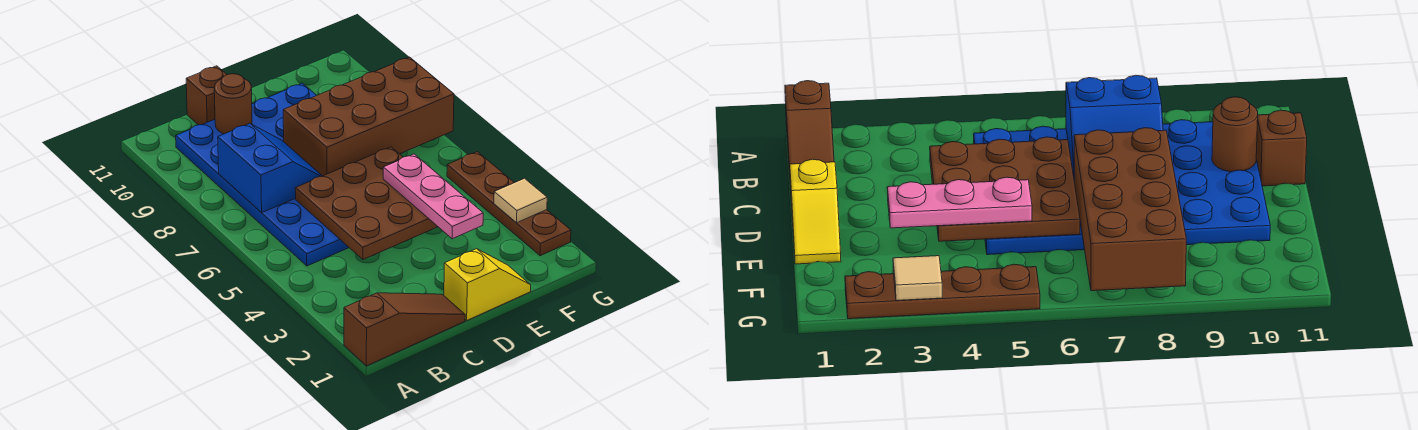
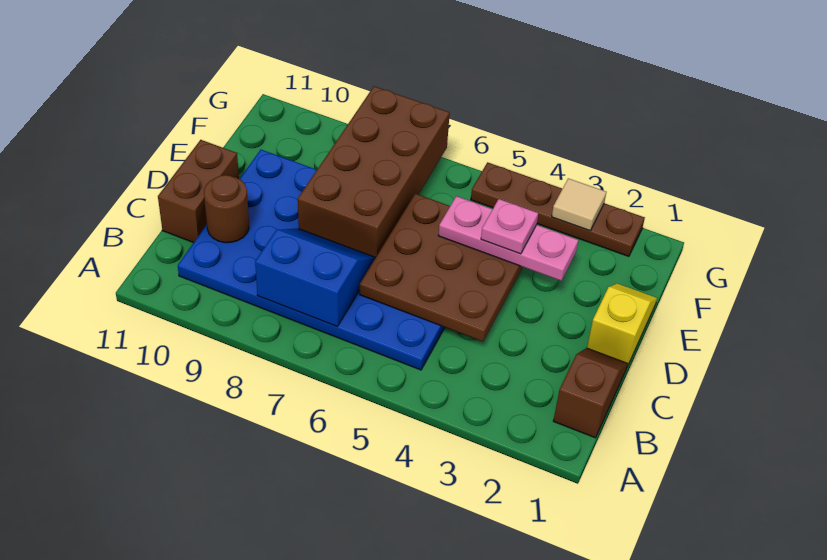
brown 1x3 slope [344,293,465,366] -> brown 1x2 slope [553,348,628,438]
brown 1x1 brick [186,66,227,125] -> brown 1x2 brick [158,140,239,243]
none -> pink 1x1 plate [481,199,538,254]

